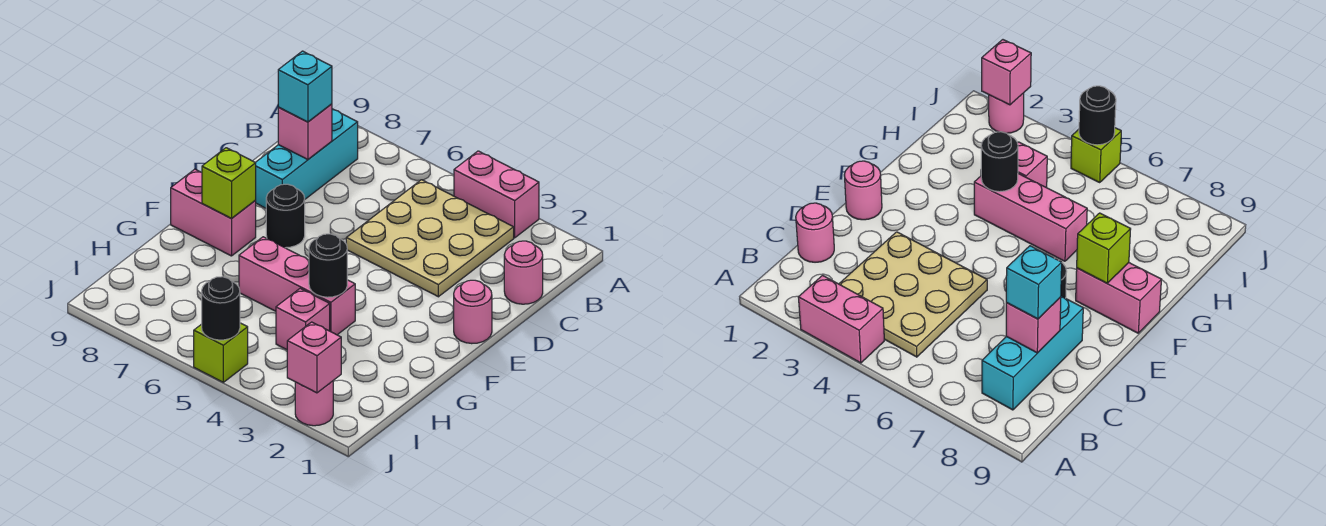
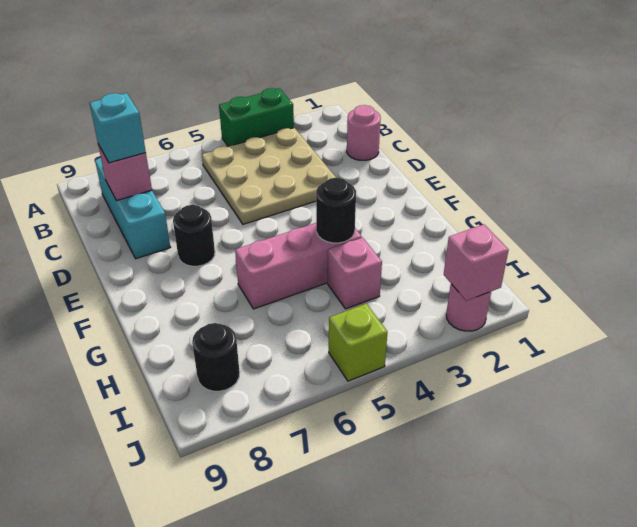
pink 1x2 brick [454,151,539,238] -> green 1x2 brick [219,88,294,147]
pink 1x1 round brick [454,280,492,344] -> none
pink 1x2 brick [171,169,256,256] -> none
lime 1x1 brick [202,148,256,219] -> none
black 1x1 round brick [202,277,240,340] -> black 1x1 round brick moved to [192,323,240,391]

